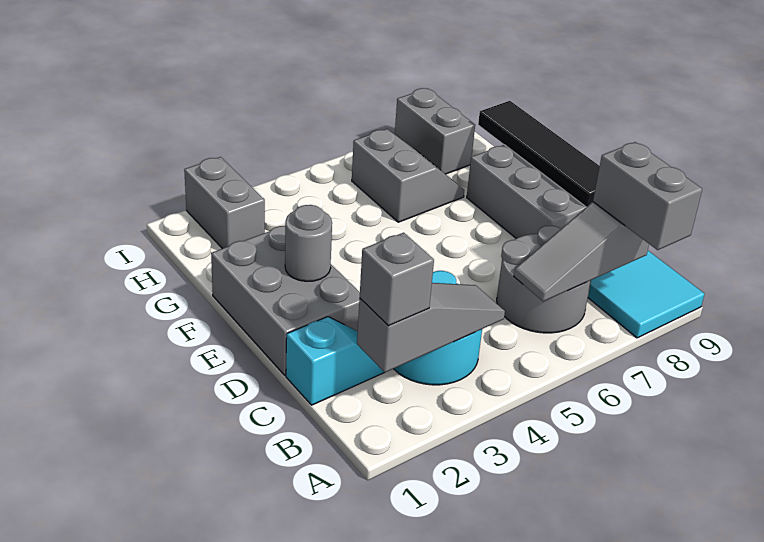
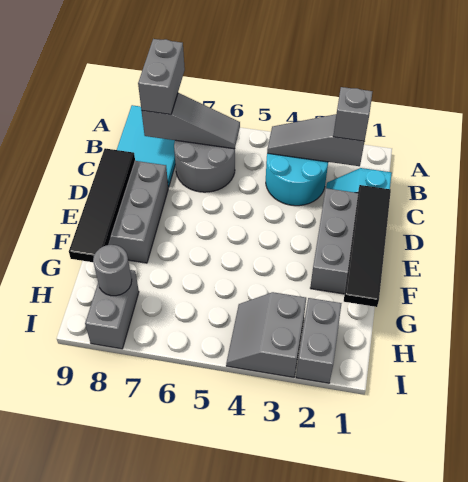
none -> black 1x4 tile [344,185,391,307]
grey 1x1 round brick [285,205,332,281] -> grey 1x1 round brick moved to [93,245,132,296]
grey 2x2 slope [352,129,464,222] -> grey 2x2 slope moved to [226,292,306,377]

